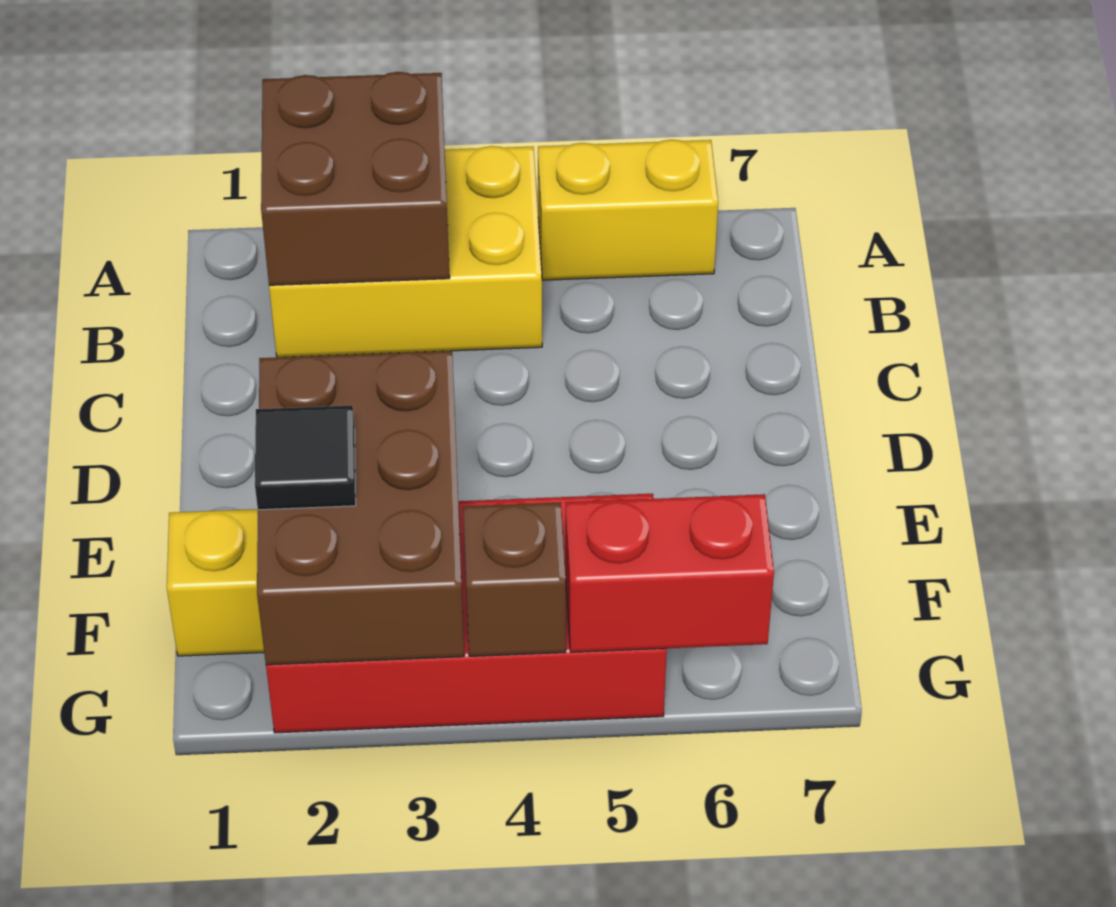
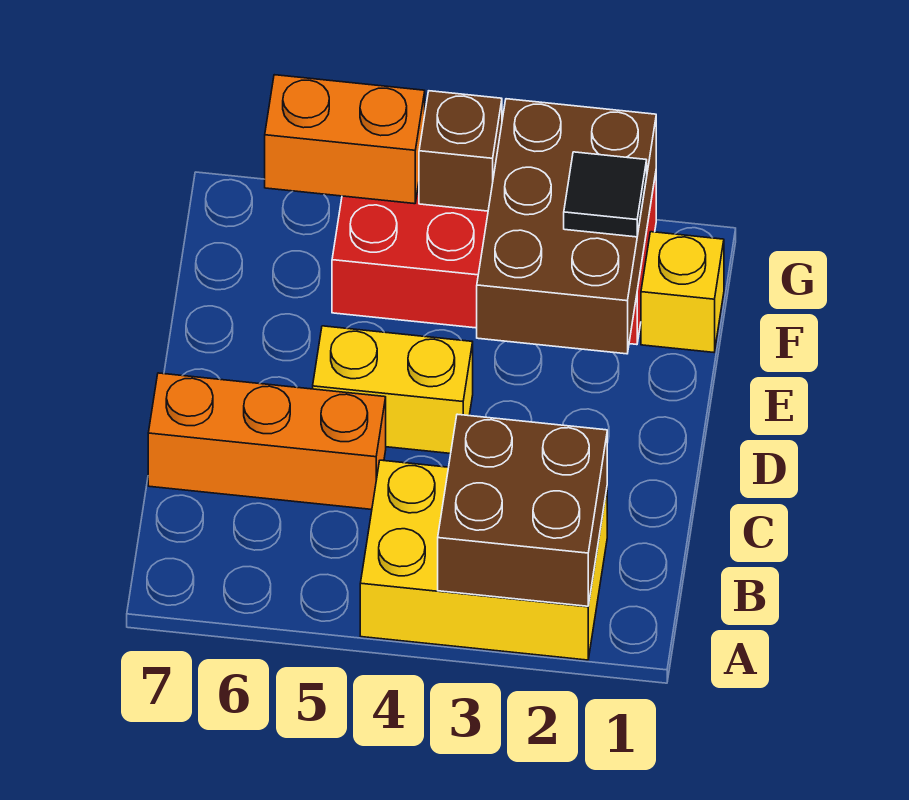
yellow 1x2 brick [538,140,718,280] -> yellow 1x2 brick moved to [313,326,473,454]
none -> orange 1x3 brick [148,373,386,509]
red 1x2 brick [565,494,774,652] -> orange 1x2 brick [265,75,425,204]

